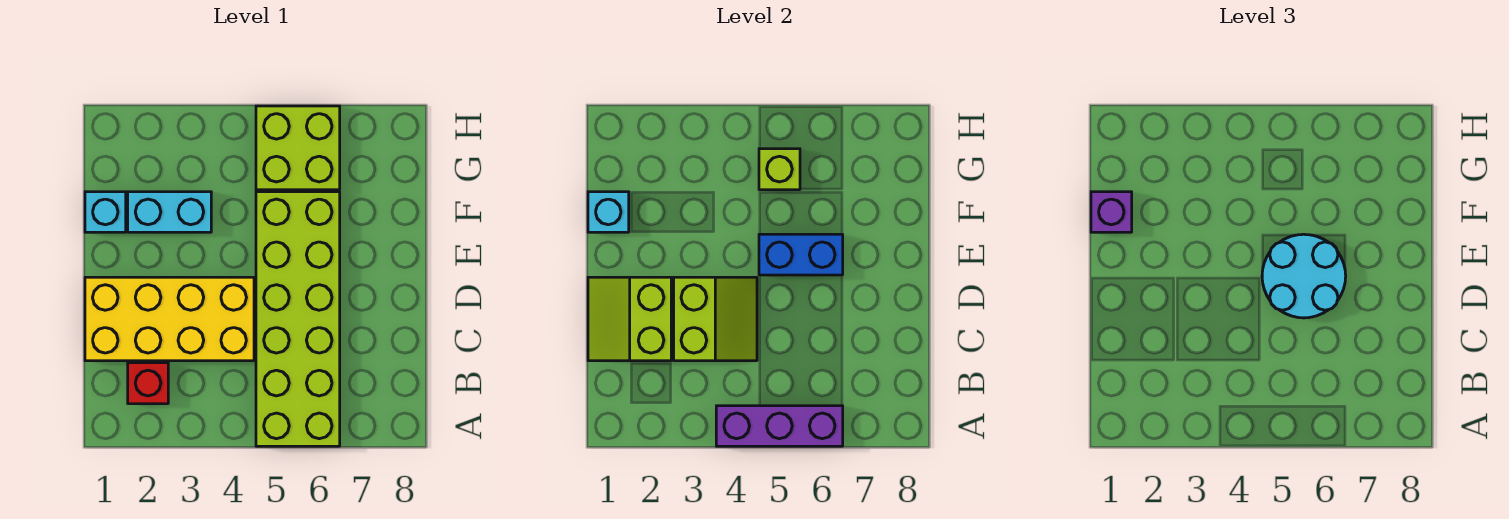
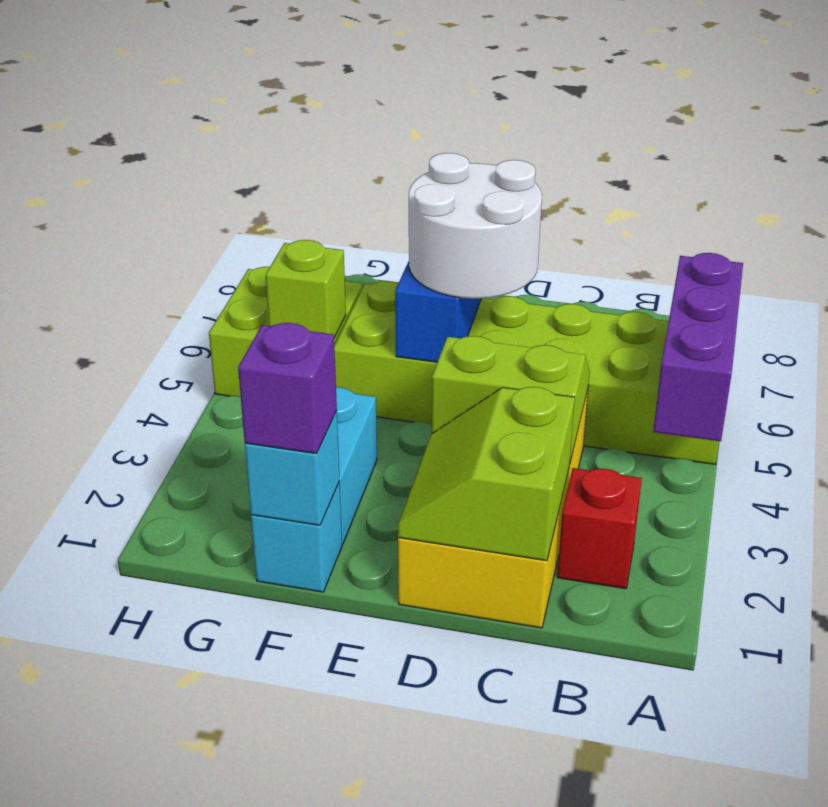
lime 2x2 slope [588,277,671,361] -> lime 2x2 slope turned to [398,387,575,561]
cyan 2x2 round brick [1262,234,1346,318] -> white 2x2 round brick [409,153,542,299]

